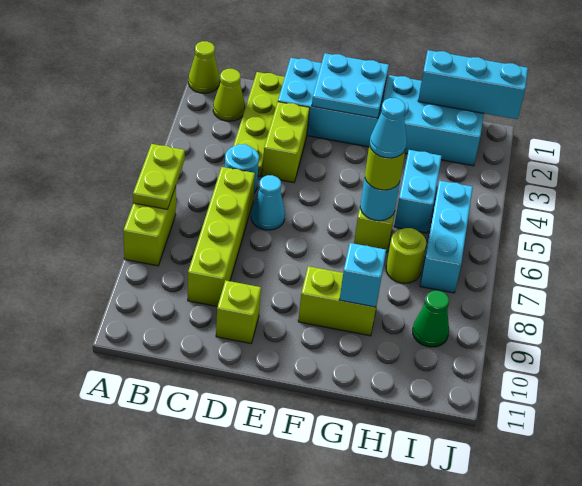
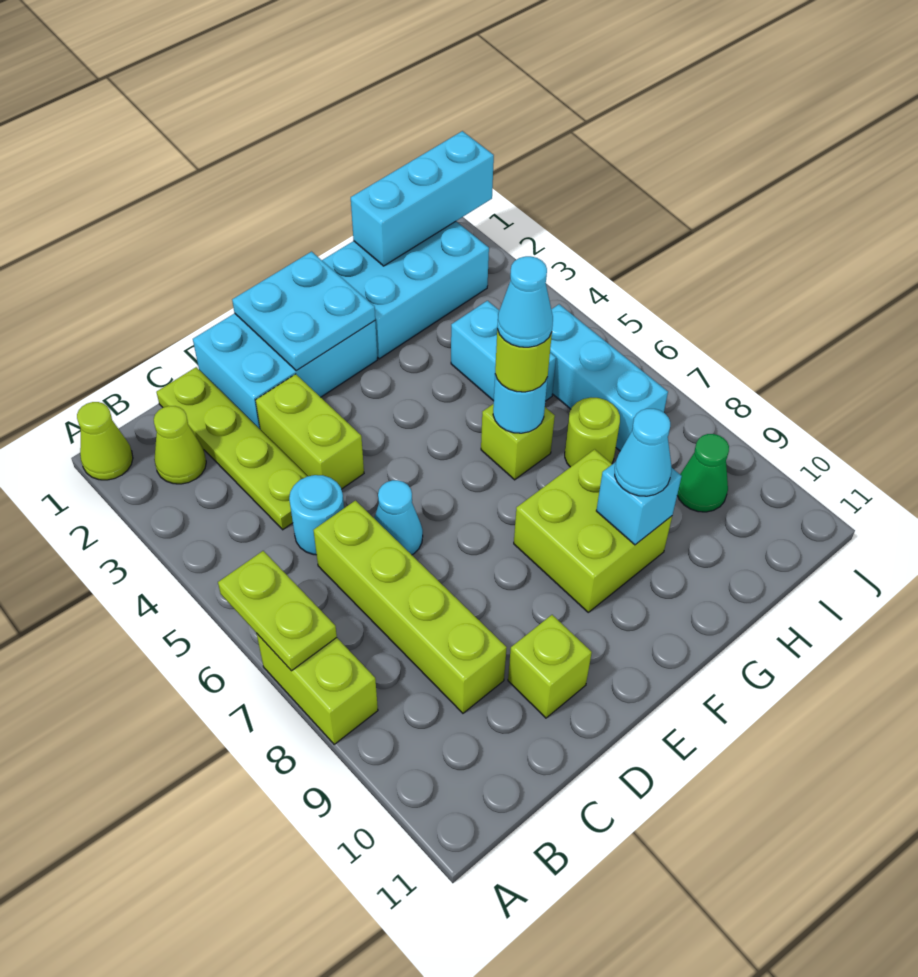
lime 1x2 brick [298,266,379,336] -> lime 2x2 brick [514,449,672,612]
none -> cyan 1x1 cone [615,409,672,496]

